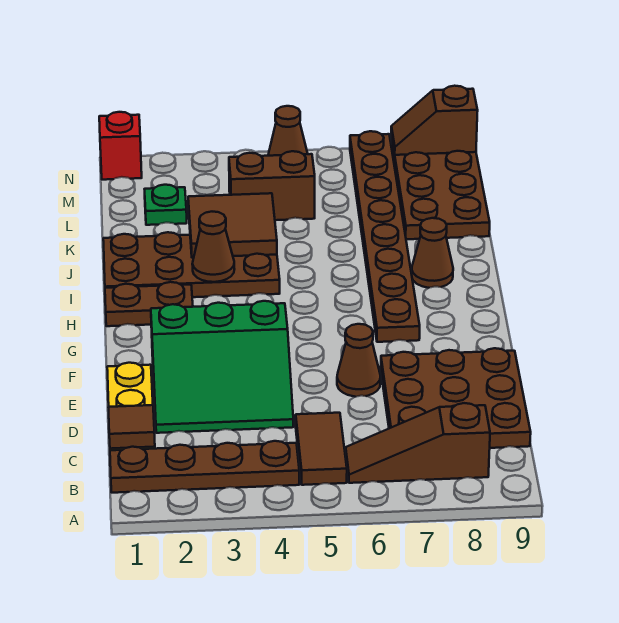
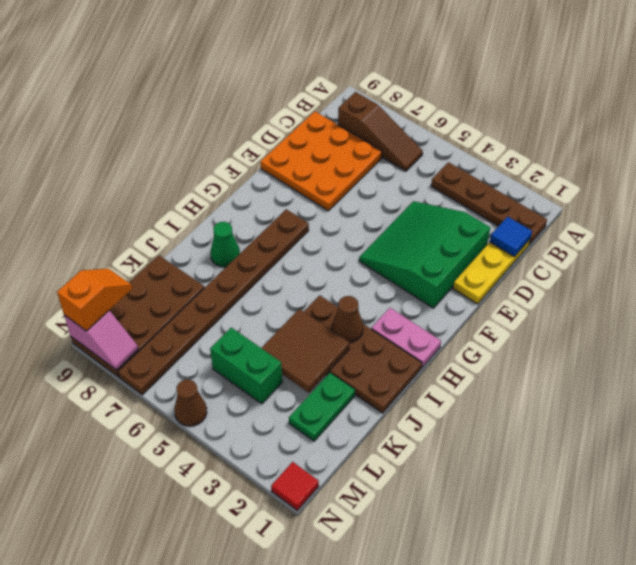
brown 1x2 tile [296,413,347,485] -> none
brown 1x1 tile [108,405,155,449] -> blue 1x1 tile [490,217,532,256]
brown 3x3 plate [381,348,531,448] -> orange 3x3 plate [260,111,382,211]
green 3x3 slope [151,301,293,433] -> green 3x3 slope turned to [359,201,490,308]
brown 1x1 cone [337,324,380,397] -> none
brown 1x2 plate [105,282,193,326] -> pink 1x2 plate [371,308,441,368]
brown 1x1 cone [412,218,453,288] -> green 1x1 cone [210,222,240,267]
green 1x1 plate [145,185,187,225] -> green 1x2 plate [289,373,355,441]
brown 1x2 brick [229,151,315,220] -> green 1x2 brick [210,328,282,404]
none -> orange 1x2 slope [57,269,132,331]
red 1x1 brick [99,112,142,180] -> red 1x1 tile [271,462,319,510]
brown 1x2 slope [391,86,478,155] -> pink 1x2 slope [64,311,138,370]

